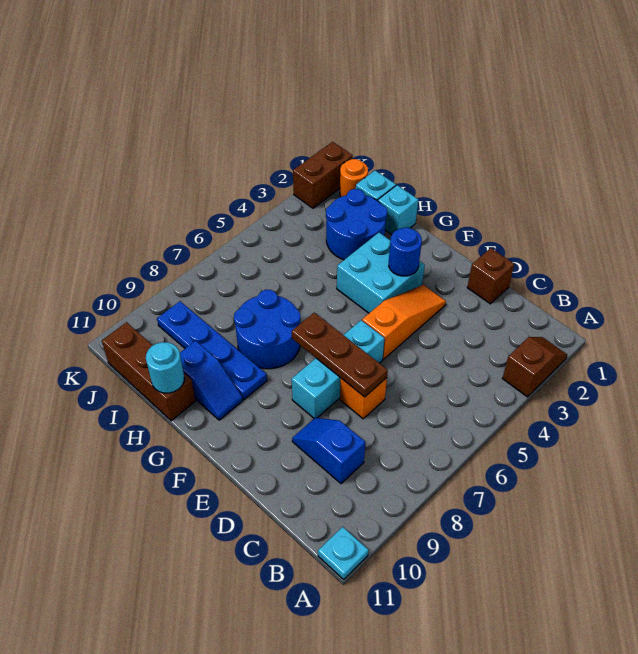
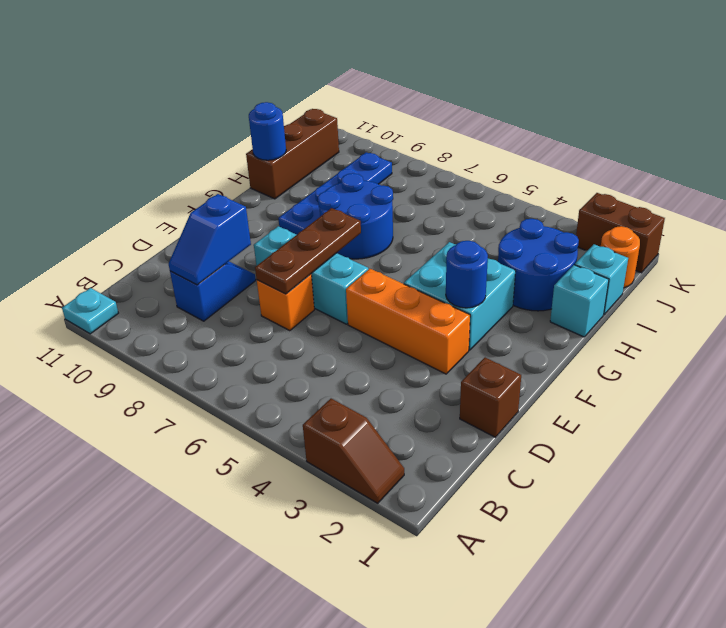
orange 1x3 slope [362,285,446,359] -> orange 1x3 brick [346,269,470,374]
blue 1x2 slope [180,341,243,420] -> blue 1x2 slope moved to [169,194,251,285]
cyan 1x1 round brick [146,342,184,393] -> blue 1x1 round brick [249,102,286,160]

